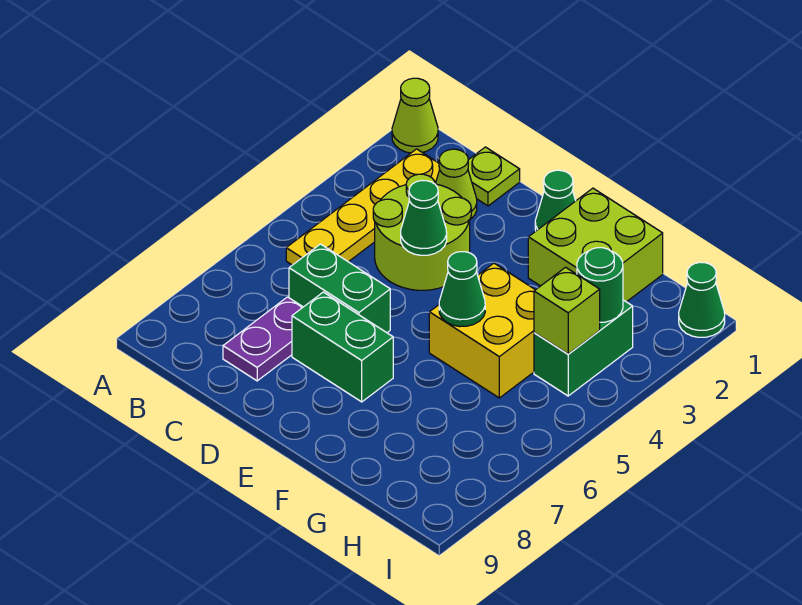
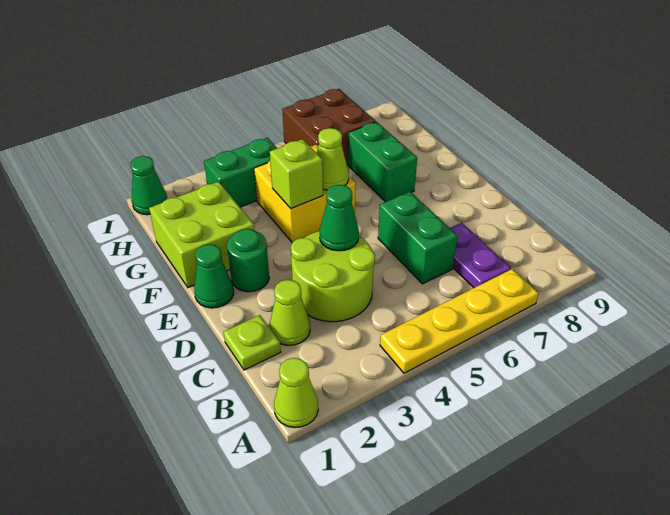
yellow 1x4 plate [286,149,440,265] -> yellow 1x4 plate moved to [380,269,539,373]
purple 1x2 plate [223,297,303,381] -> purple 1x2 plate turned to [450,223,511,288]
green 1x2 brick [292,292,393,402] -> green 1x2 brick moved to [348,122,417,202]
green 1x1 cone [439,252,485,327] -> lime 1x1 cone [317,128,349,190]
green 1x1 round brick [577,248,623,322] -> green 1x1 round brick moved to [227,229,269,292]
lime 1x1 brick [534,267,600,354] -> lime 1x1 brick moved to [270,139,323,209]
none -> brown 2x2 brick [282,89,376,165]

